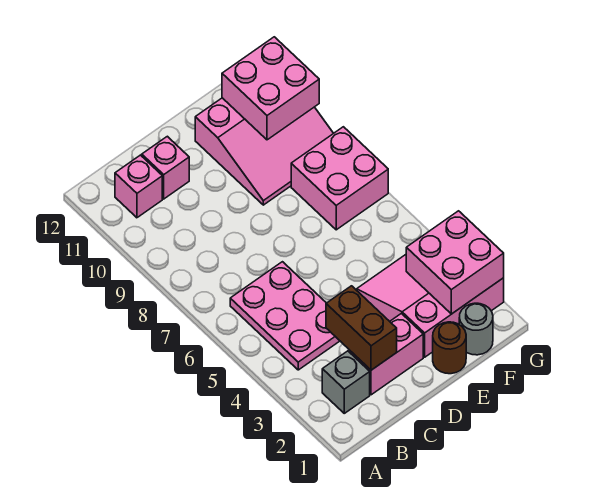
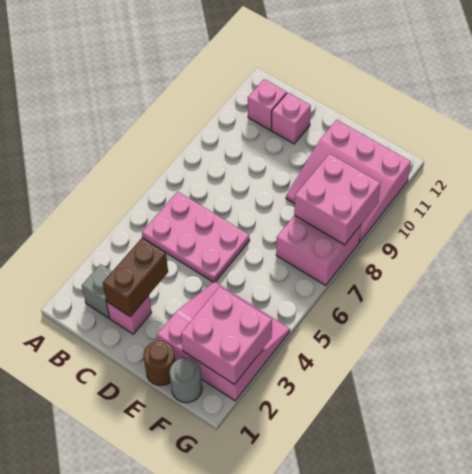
pink 2x3 plate [230,262,339,370] -> pink 2x3 plate turned to [142,191,250,282]
pink 1x2 brick [349,313,423,395] -> pink 1x1 brick [107,295,152,334]
pink 2x2 brick [222,37,319,140] -> pink 2x2 brick moved to [294,154,380,245]

